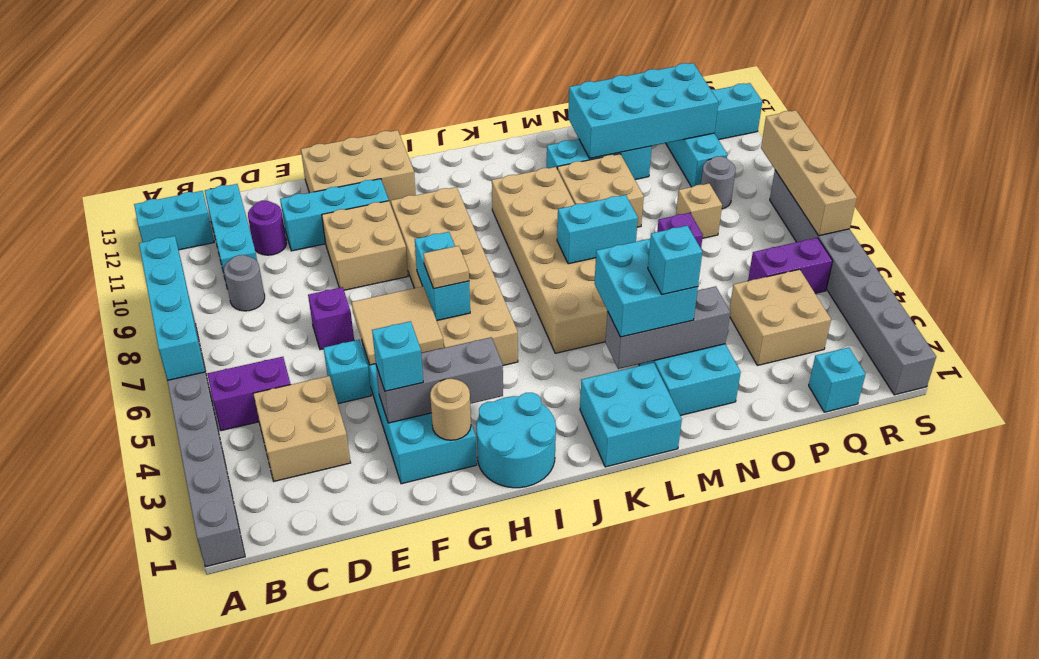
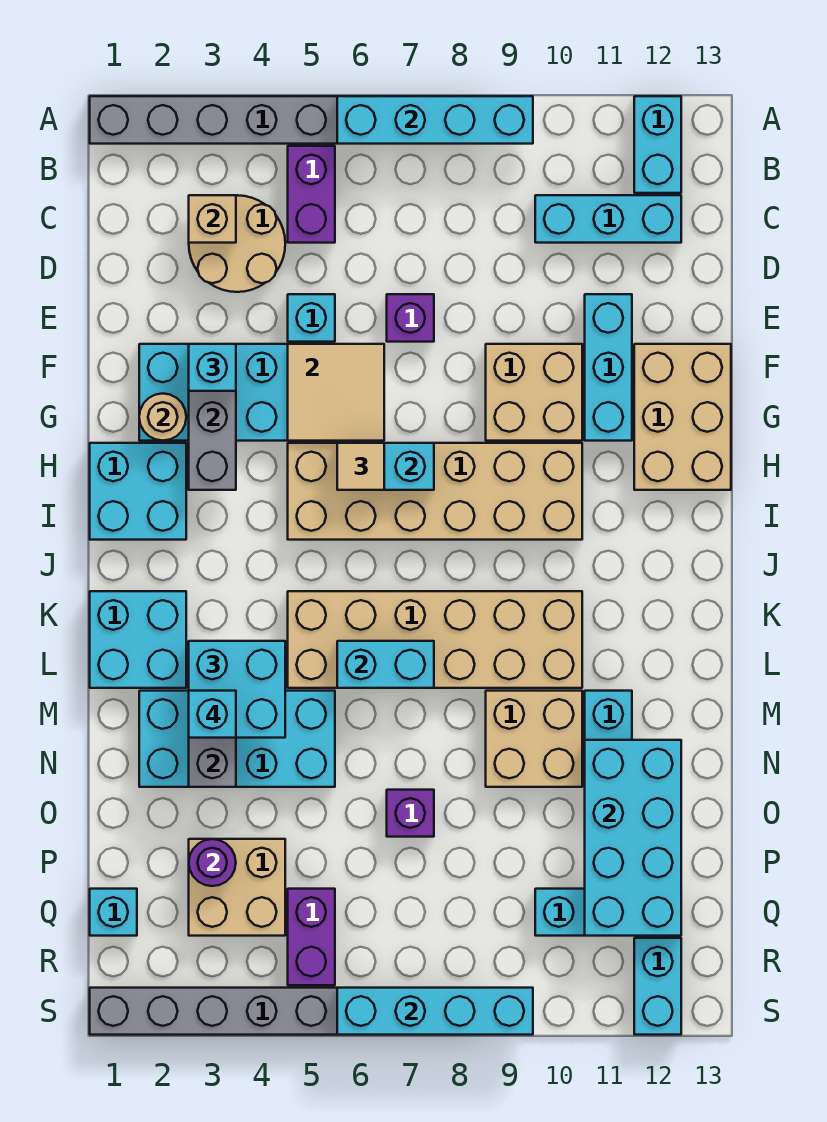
tan 2x2 brick [253,376,351,481] -> tan 2x2 round brick [189,195,285,292]
grey 1x1 round brick [224,255,265,311] -> none
purple 1x1 round brick [248,201,287,255] -> purple 1x1 round brick moved to [189,839,236,886]
cyan 2x2 round brick [476,393,556,488] -> cyan 2x2 brick [90,443,186,540]
cyan 1x2 brick [557,195,638,264] -> cyan 1x2 brick turned to [337,641,434,688]
tan 1x1 brick [676,184,722,238] -> tan 1x1 brick moved to [189,195,236,243]
grey 1x1 round brick [701,156,736,209] -> none
tan 1x4 brick [761,110,857,236] -> cyan 1x4 brick [337,988,533,1035]

